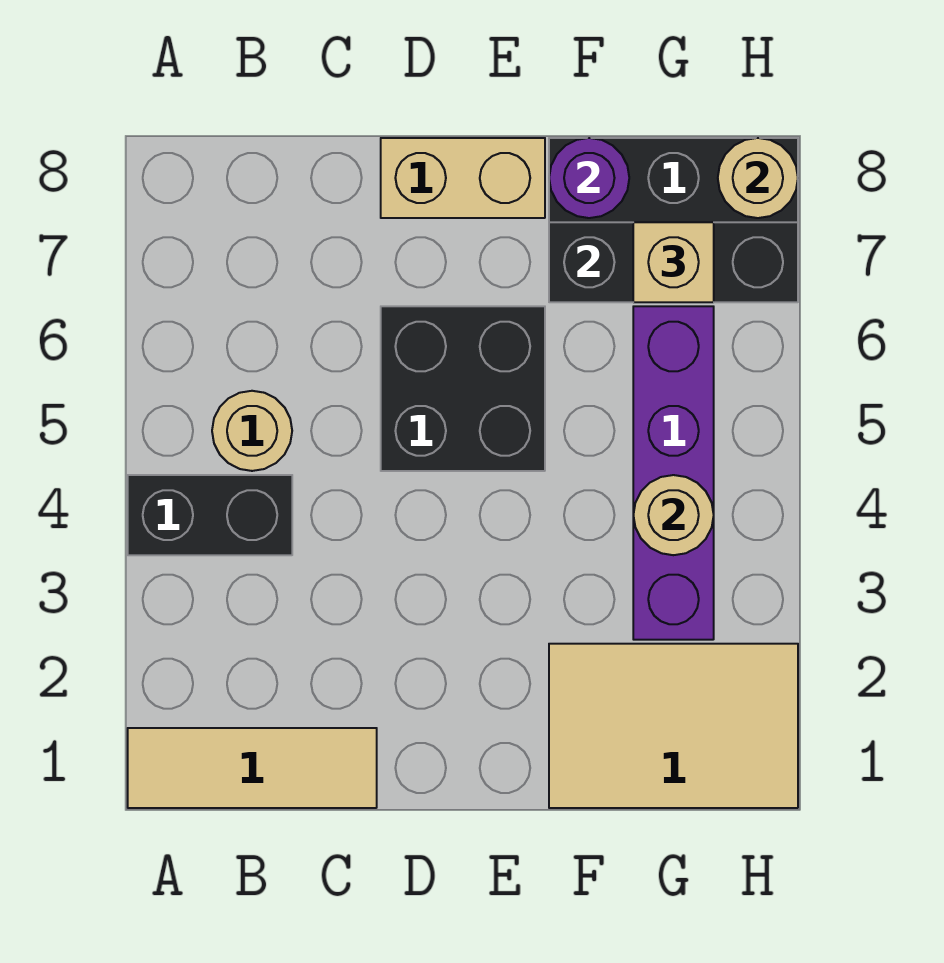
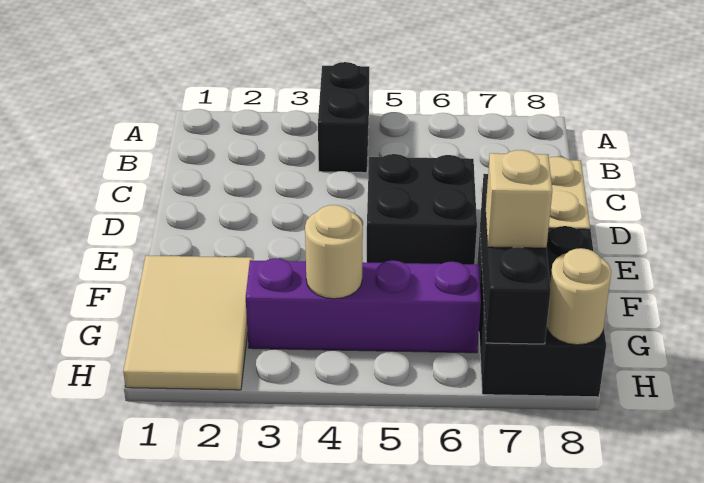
tan 1x3 tile [128,728,377,808] -> none
tan 1x1 round brick [212,391,292,471] -> none
purple 1x1 round brick [549,138,629,218] -> none

